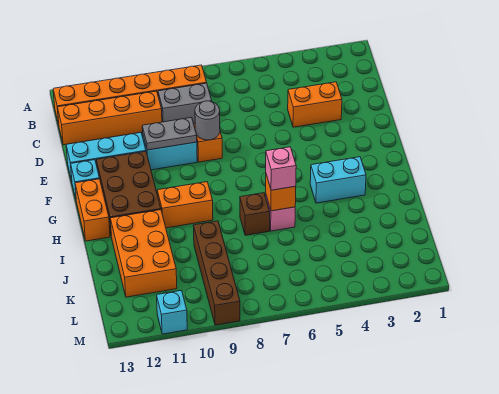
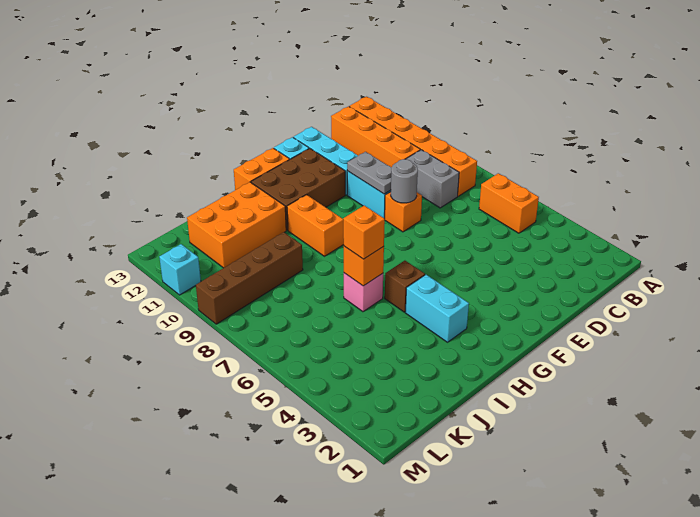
orange 1x2 brick [288,82,342,127] -> orange 1x2 brick moved to [479,173,539,233]
pink 1x1 brick [266,147,296,190] -> orange 1x1 brick [343,206,385,259]
brown 1x1 brick [240,193,270,235] -> brown 1x1 brick moved to [385,261,425,312]

